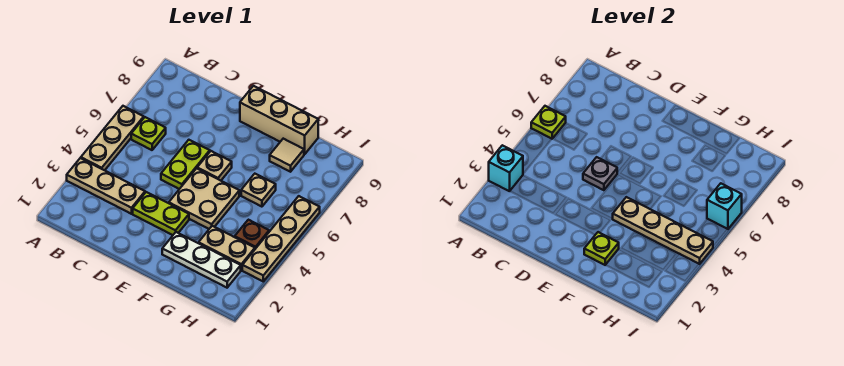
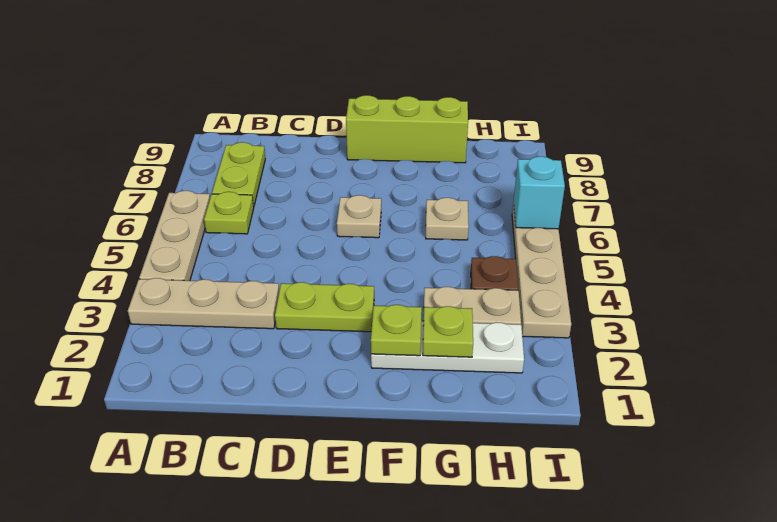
cyan 1x1 brick [489,145,523,191] -> none
lime 1x1 plate [531,106,566,139] -> lime 1x1 plate moved to [423,306,473,357]
lime 1x2 plate [161,140,210,189] -> lime 1x2 plate moved to [212,142,265,206]
grey 1x1 plate [583,157,617,190] -> none
tan 2x2 plate [169,168,239,229] -> none
tan 1x3 brick [240,86,318,154] -> lime 1x3 brick [346,95,468,163]
tan 1x4 plate [613,197,713,264] -> none
tan 1x1 tile [270,139,304,172] -> none

